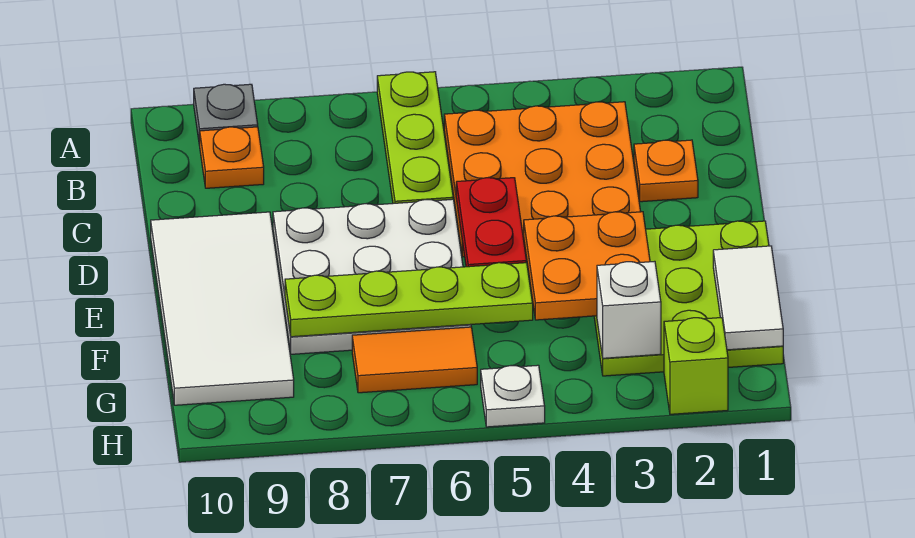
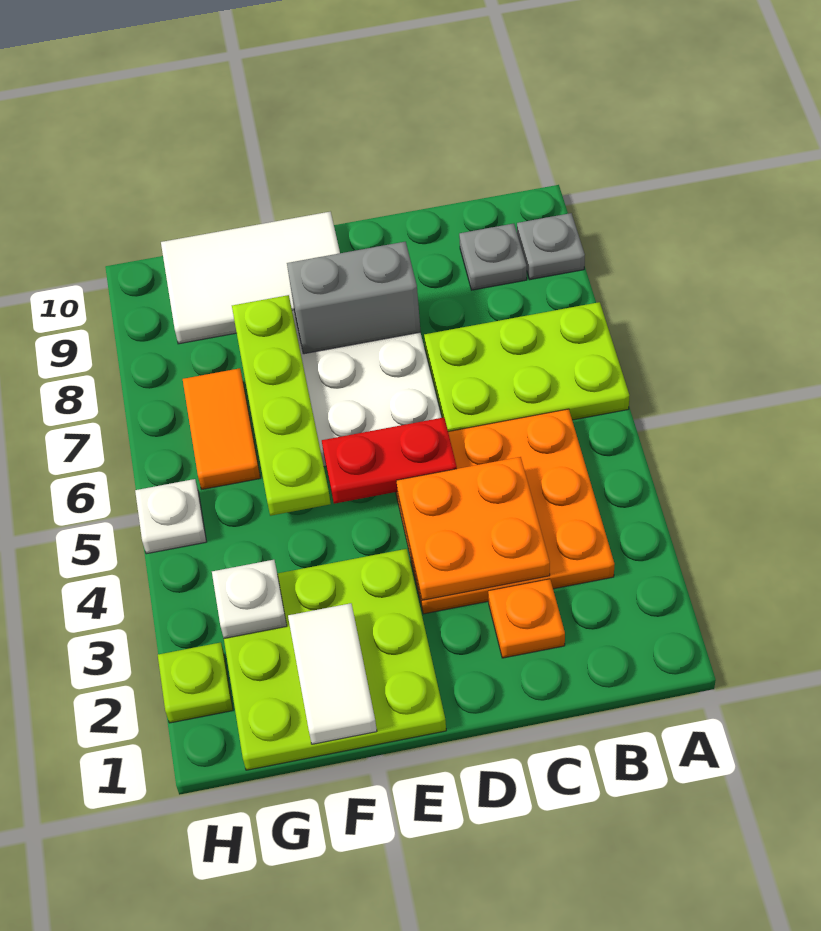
lime 1x3 plate [377,72,453,203] -> lime 2x3 plate [424,302,630,432]
orange 1x1 plate [200,127,264,188] -> grey 1x1 plate [459,224,527,290]
none -> grey 1x2 brick [287,242,421,354]
white 2x4 tile [151,212,294,405] -> white 2x3 tile [161,212,340,344]
orange 2x2 plate [524,212,650,320] -> orange 2x2 plate moved to [396,457,550,600]
white 1x2 tile [713,246,783,350] -> white 1x2 tile turned to [288,603,377,744]
white 1x1 brick [597,261,661,358] -> white 1x1 plate [212,560,287,638]
lime 1x1 brick [664,318,728,414] -> lime 1x1 plate [158,642,233,723]

